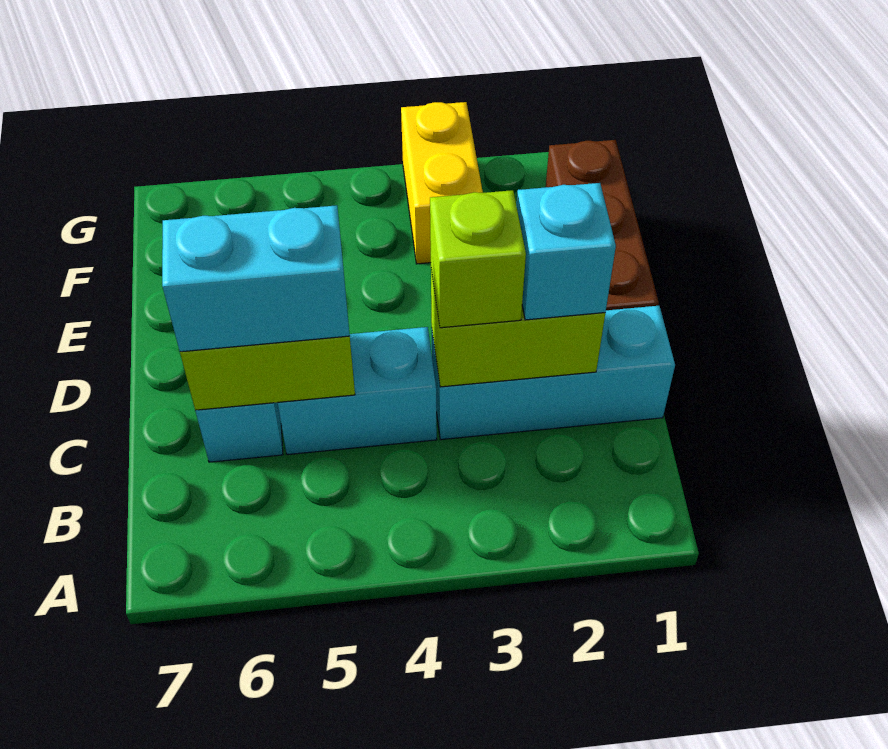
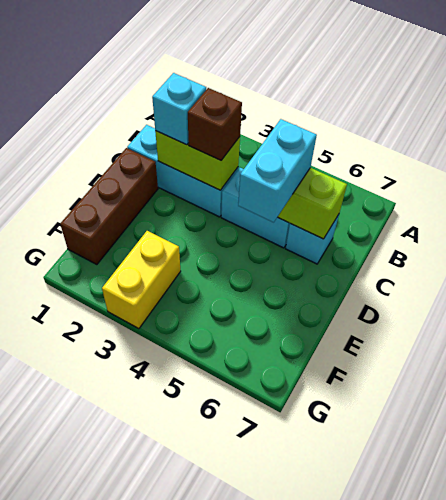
lime 1x1 brick [430,190,526,328] -> brown 1x1 brick [188,88,242,160]
cyan 1x2 brick [162,205,350,352] -> cyan 1x2 brick turned to [238,119,317,222]

